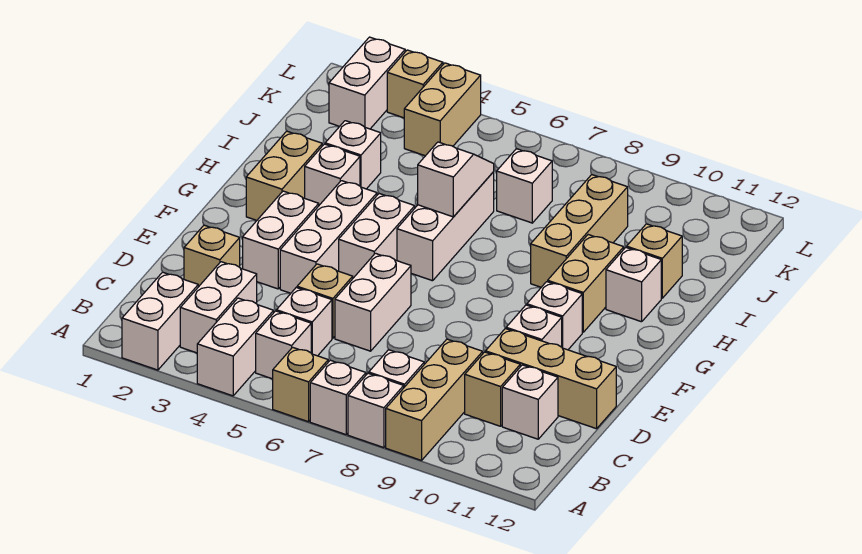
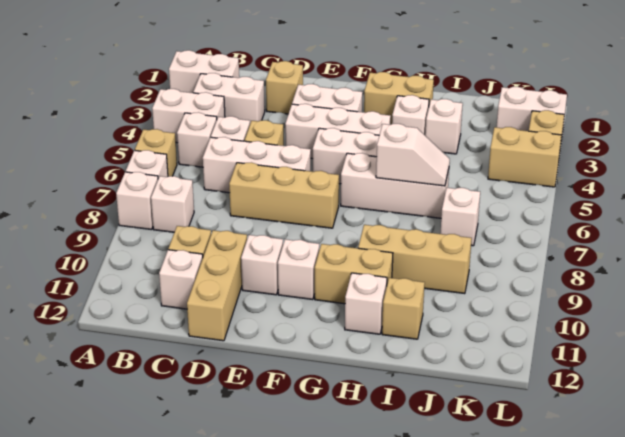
tan 1x3 brick [386,339,483,460] -> tan 1x3 brick moved to [229,162,339,228]
white 1x2 brick [335,253,411,351] -> white 1x3 brick [203,137,311,193]

